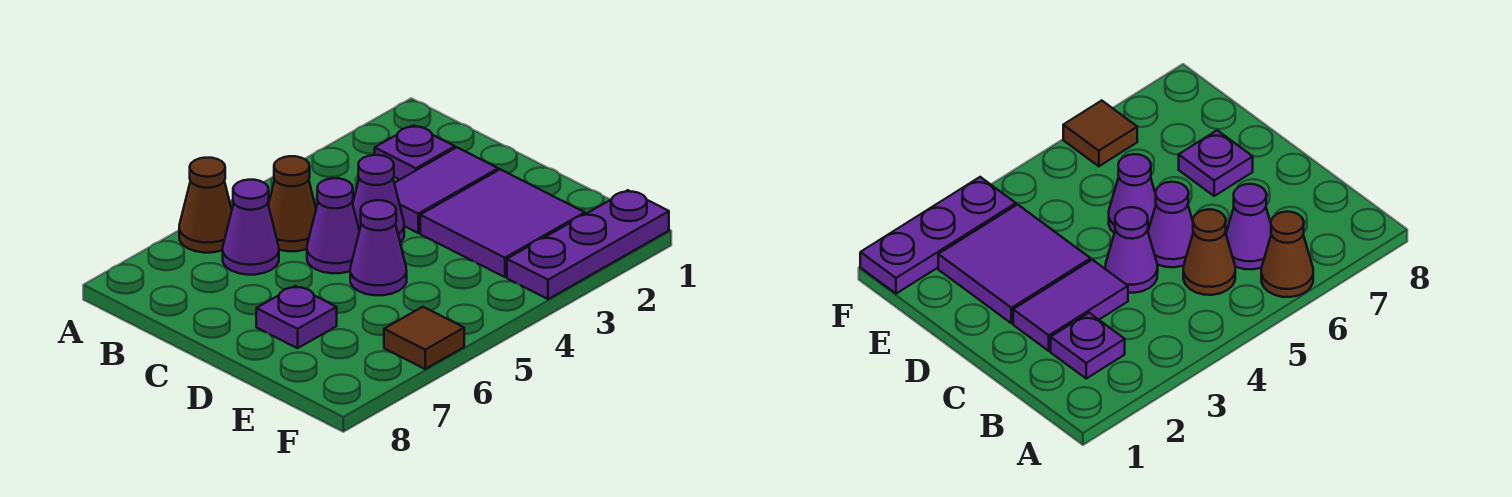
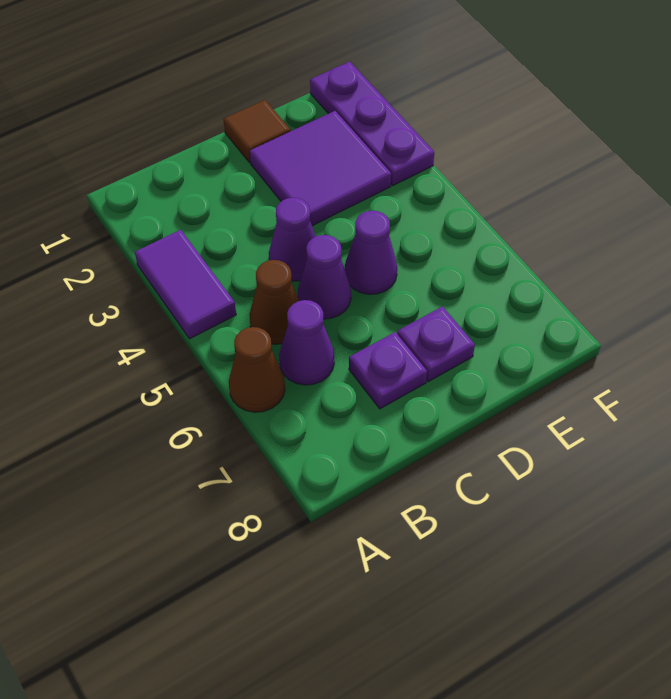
purple 1x1 plate [375,125,455,180] -> purple 1x1 plate moved to [349,332,427,409]
purple 1x2 tile [394,147,498,233] -> purple 1x2 tile moved to [135,230,236,339]
brown 1x1 tile [384,307,464,369] -> brown 1x1 tile moved to [224,100,291,163]

